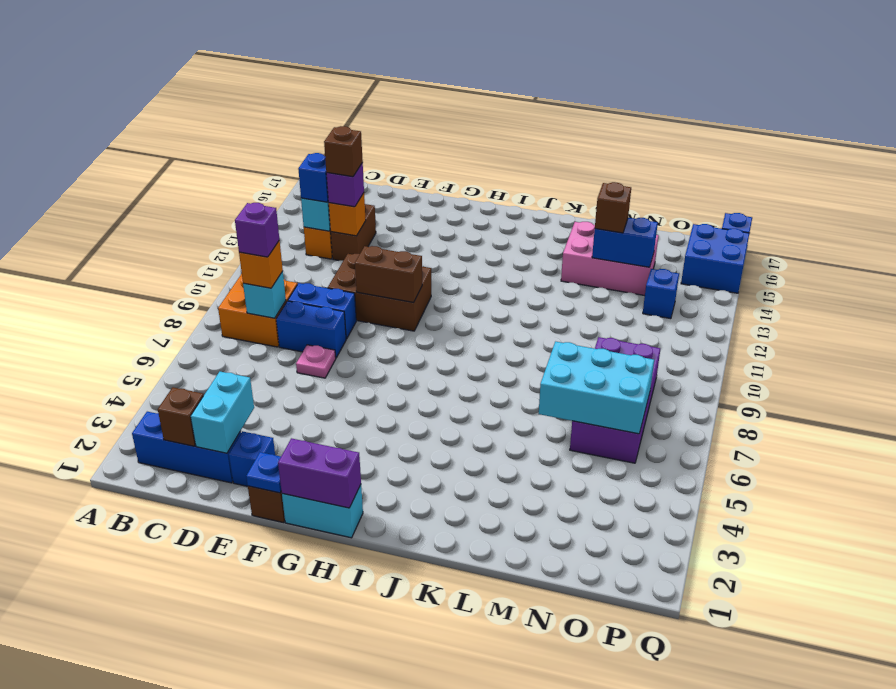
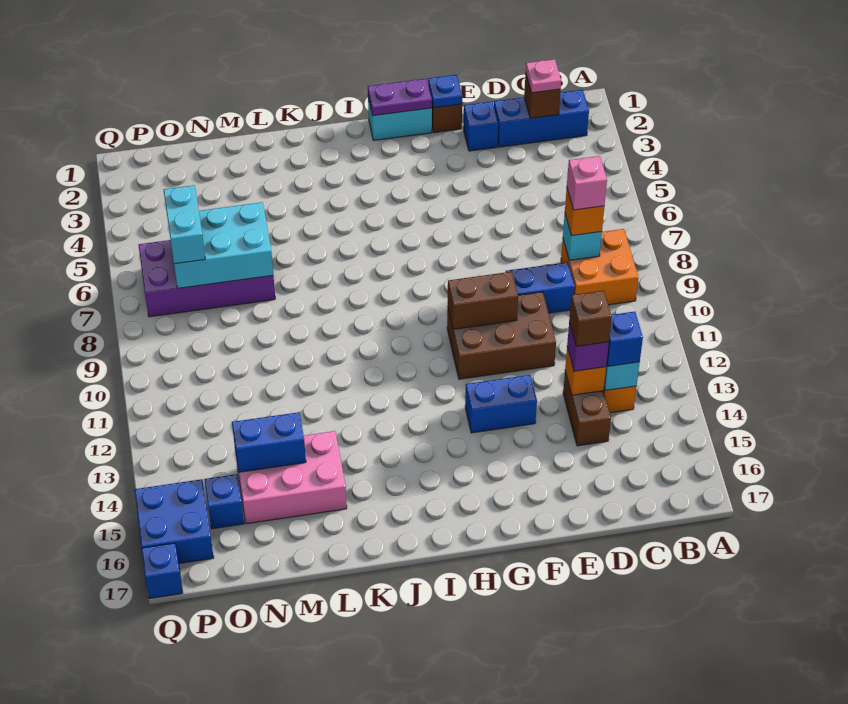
purple 1x1 brick [235,203,279,257] -> pink 1x1 brick [567,156,607,210]
cyan 1x2 brick [191,372,254,453] -> cyan 1x2 brick moved to [164,185,205,264]
blue 1x2 brick [276,301,346,358] -> blue 1x2 brick moved to [465,375,537,433]
pink 1x1 plate [296,345,336,378] -> pink 1x1 plate moved to [526,59,561,93]
purple 1x2 brick [278,438,361,508] -> purple 1x2 plate [368,79,432,116]
brown 1x1 brick [595,182,631,233] -> none
purple 2x4 brick [570,337,660,463] -> purple 2x4 brick turned to [139,240,275,317]
blue 1x1 brick [643,269,679,319] -> blue 1x1 brick moved to [204,474,244,529]

